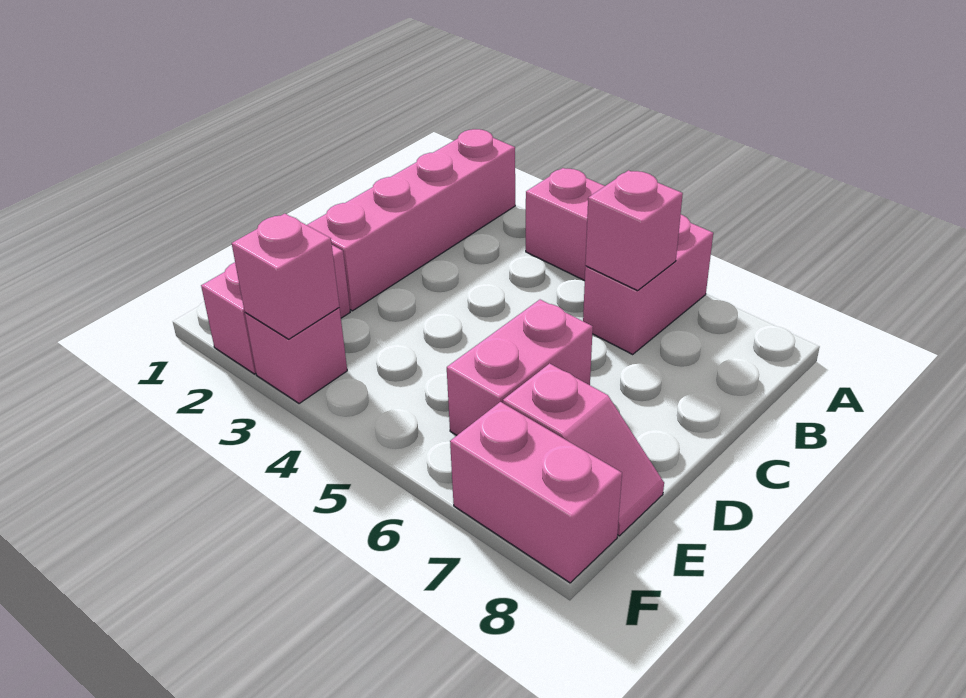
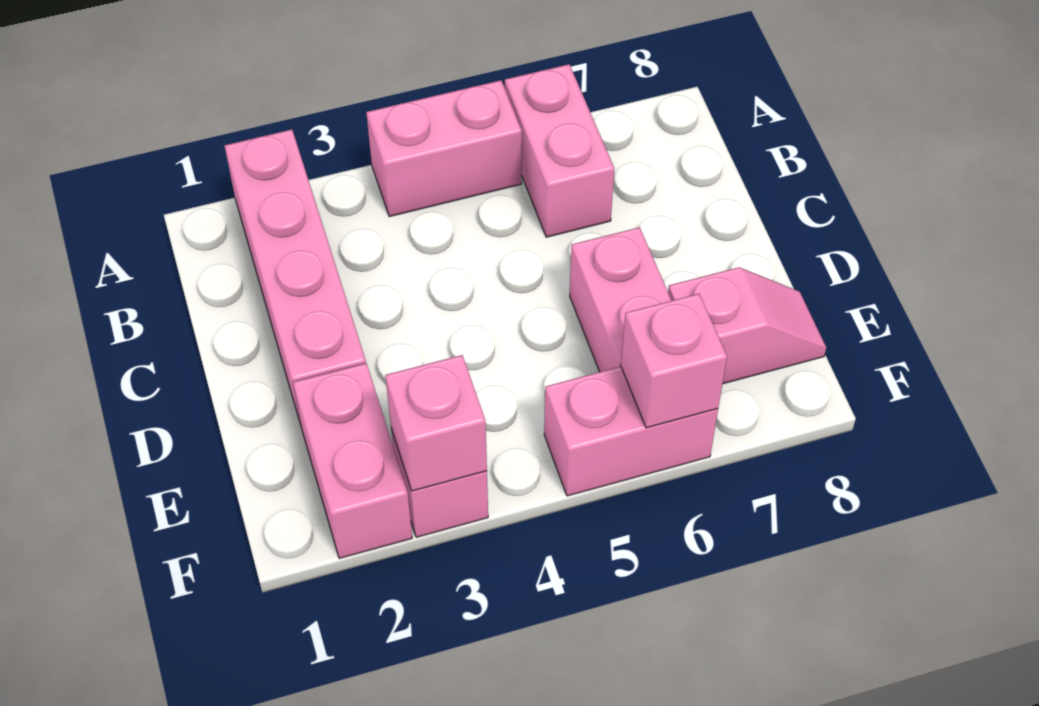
pink 1x1 brick [585,170,683,291] -> pink 1x1 brick moved to [621,294,727,428]
pink 1x2 brick [450,402,622,583] -> pink 1x2 brick moved to [544,367,718,496]

